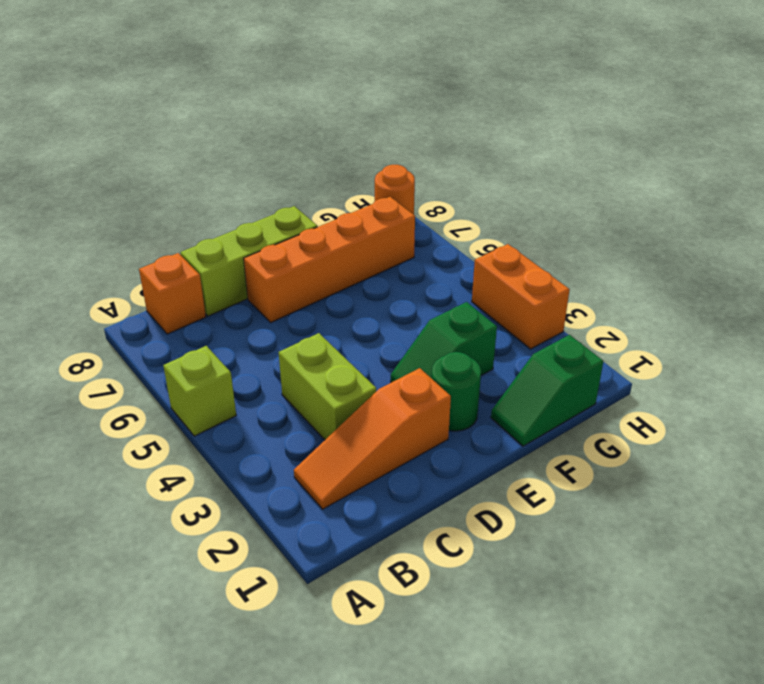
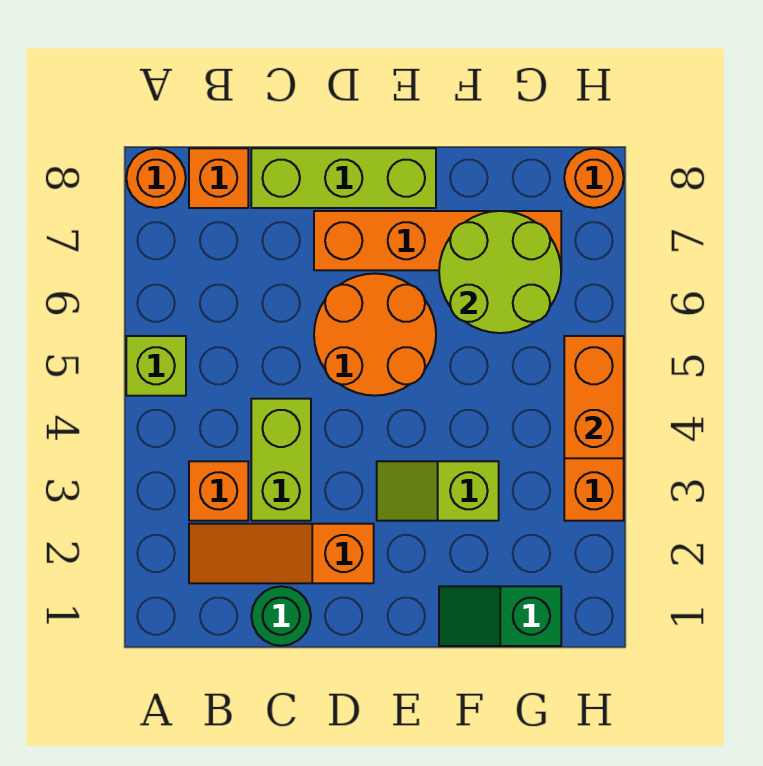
none -> orange 1x1 round brick [126,148,186,208]
none -> orange 1x1 brick [189,461,248,521]
none -> orange 2x2 round brick [314,274,436,396]
green 1x1 round brick [432,352,481,431] -> green 1x1 round brick moved to [251,586,311,646]
green 1x2 slope [391,302,497,382] -> lime 1x2 slope [377,461,499,521]
none -> lime 2x2 round brick [439,211,561,333]
none -> orange 1x2 brick [564,336,624,458]

